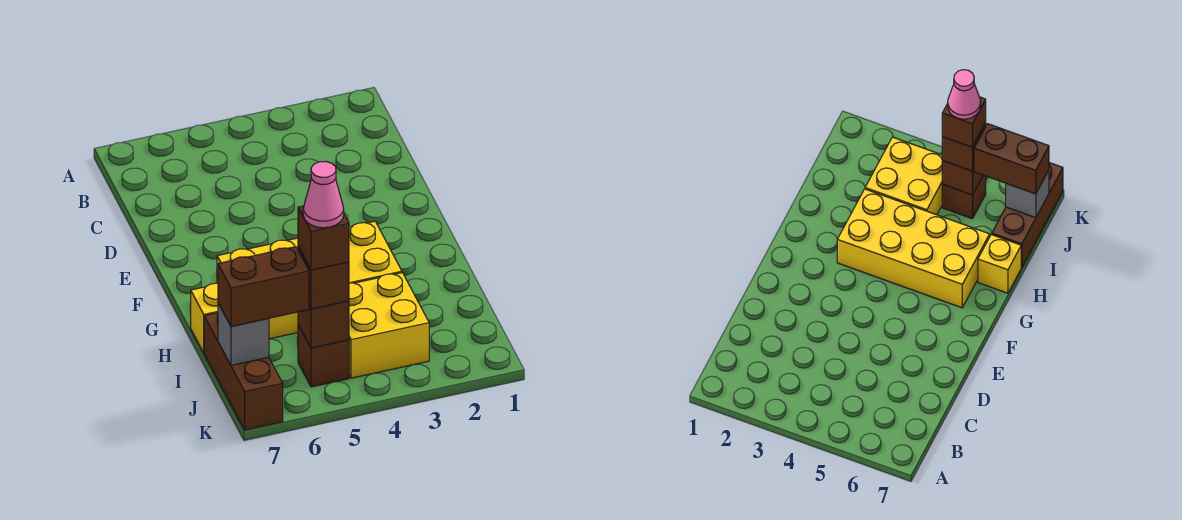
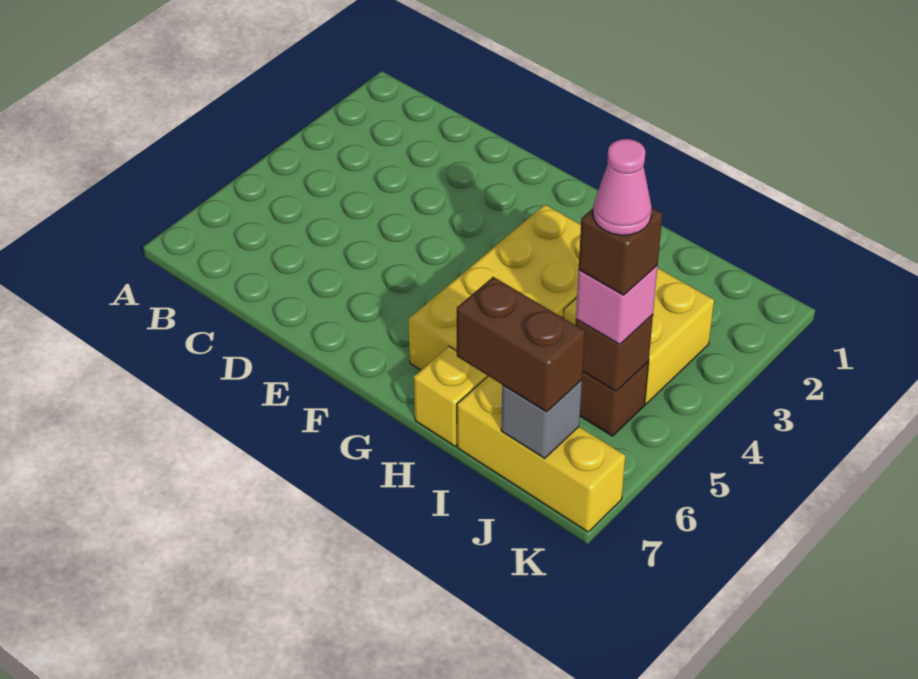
brown 1x3 brick [204,313,283,430] -> yellow 1x3 brick [457,376,625,532]
brown 1x1 brick [298,247,349,309] -> pink 1x1 brick [576,265,658,344]
brown 1x2 brick [218,247,309,326] -> brown 1x2 brick turned to [457,277,585,412]

